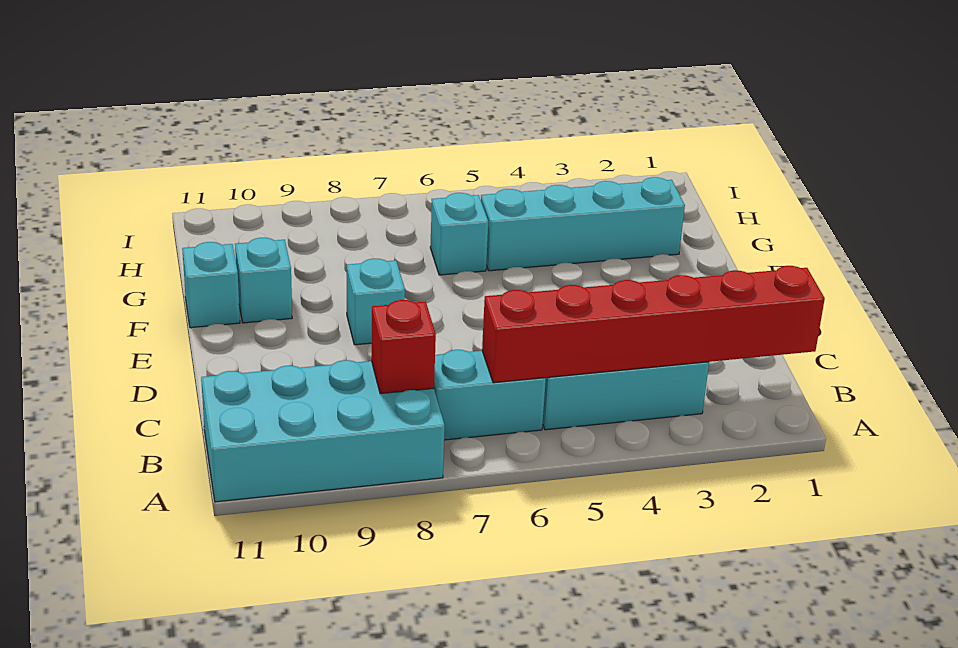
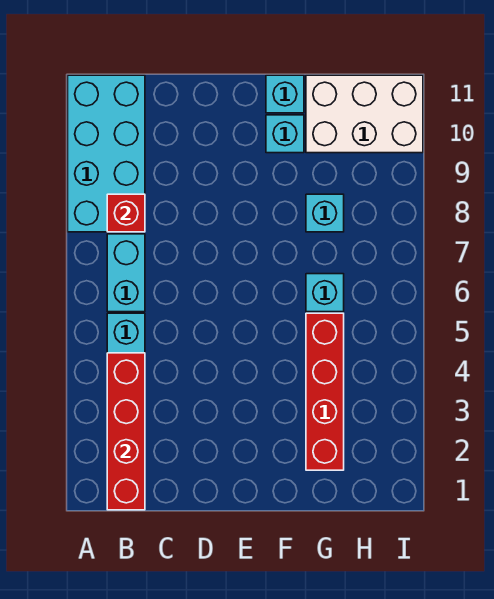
red 1x6 brick [482,266,825,383] -> red 1x4 brick [107,353,145,510]
cyan 1x1 brick [347,259,405,345] -> cyan 1x1 brick moved to [306,194,344,232]
cyan 1x4 brick [481,177,685,271] -> red 1x4 brick [306,313,344,470]
none -> white 2x3 brick [306,75,423,153]

